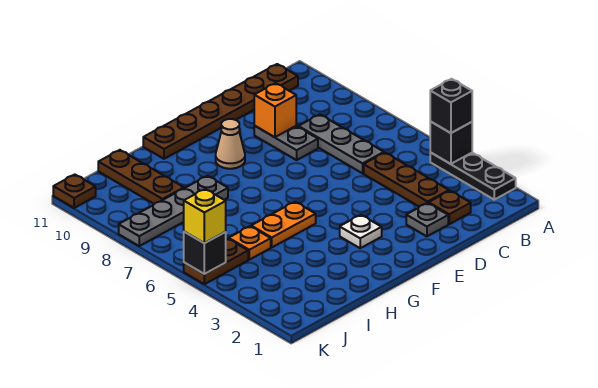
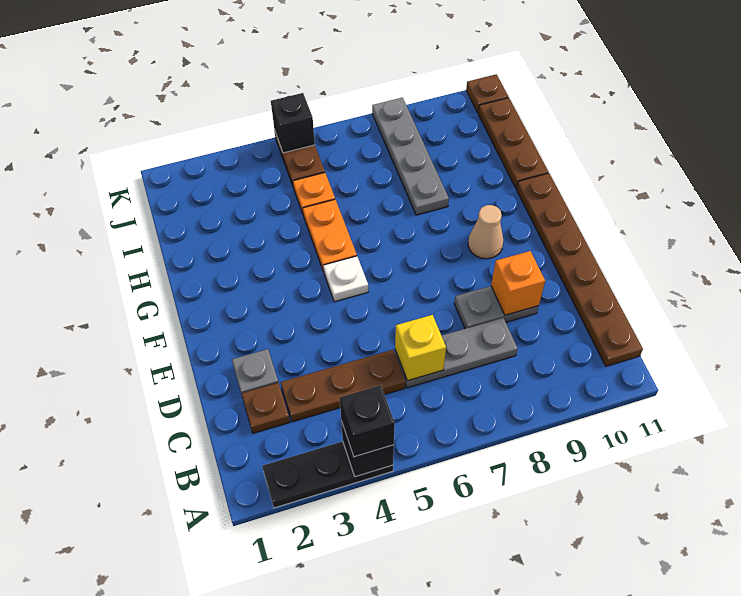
white 1x1 plate [340,215,382,248] -> white 1x1 plate moved to [323,256,368,302]
brown 1x3 plate [98,150,184,204] -> brown 1x3 plate turned to [478,98,549,188]
yellow 1x1 brick [184,189,226,243] -> yellow 1x1 brick moved to [395,315,446,381]

